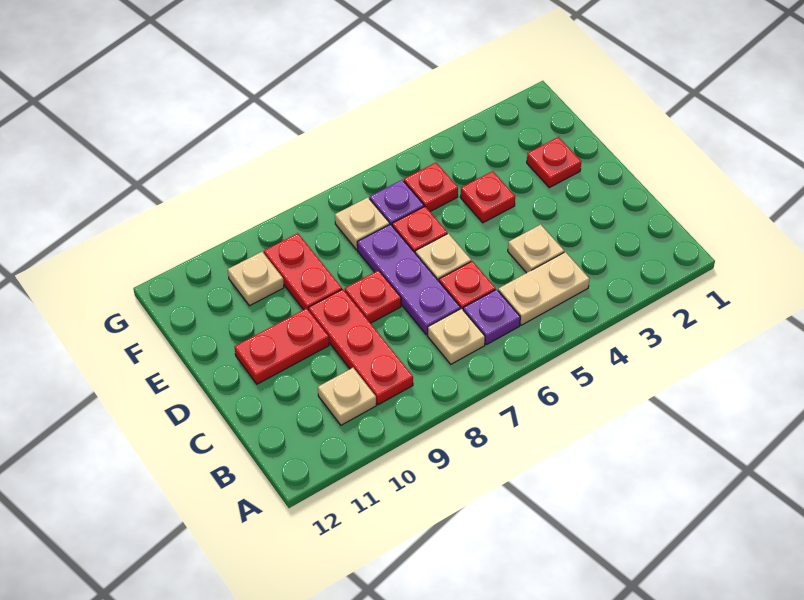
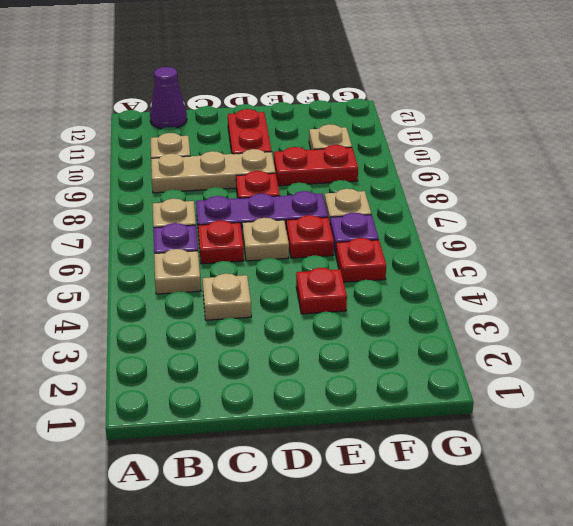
tan 1x2 plate [498,252,589,325] -> tan 1x1 plate [154,249,201,294]
red 1x3 plate [309,289,413,405] -> tan 1x3 plate [151,149,276,193]
none -> purple 1x1 cone [150,67,187,129]
red 1x1 plate [527,137,581,188] -> none

